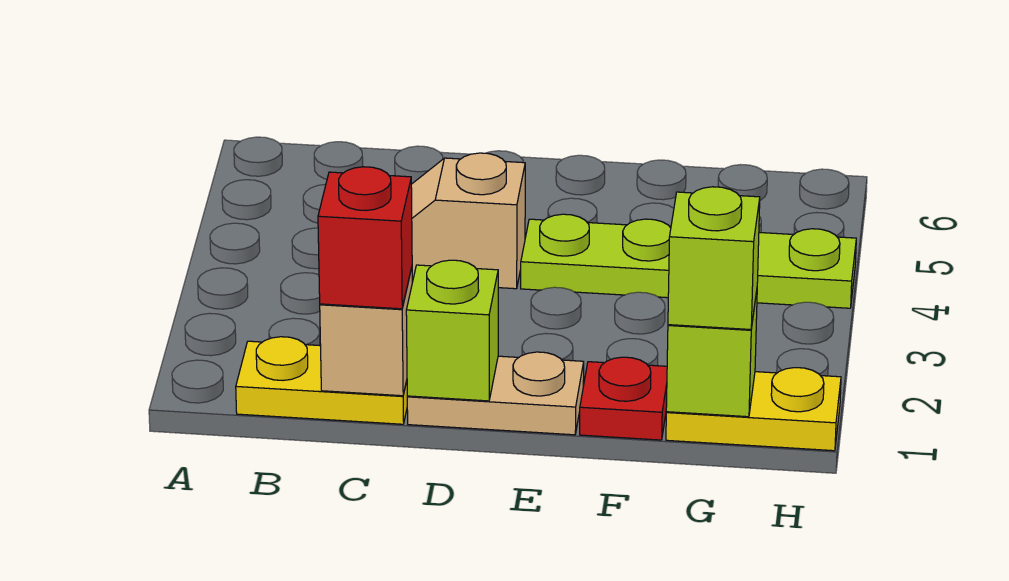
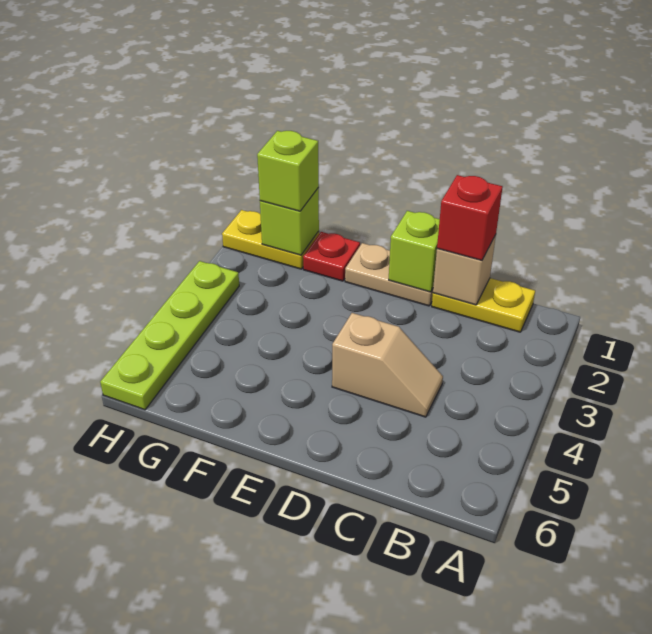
lime 1x4 plate [521,214,856,308] -> lime 1x4 plate turned to [100,261,239,410]

